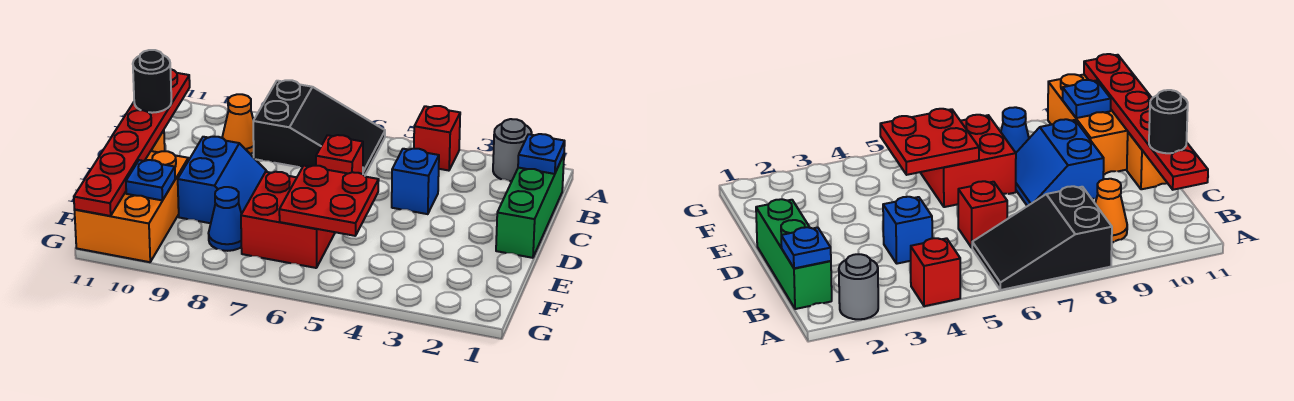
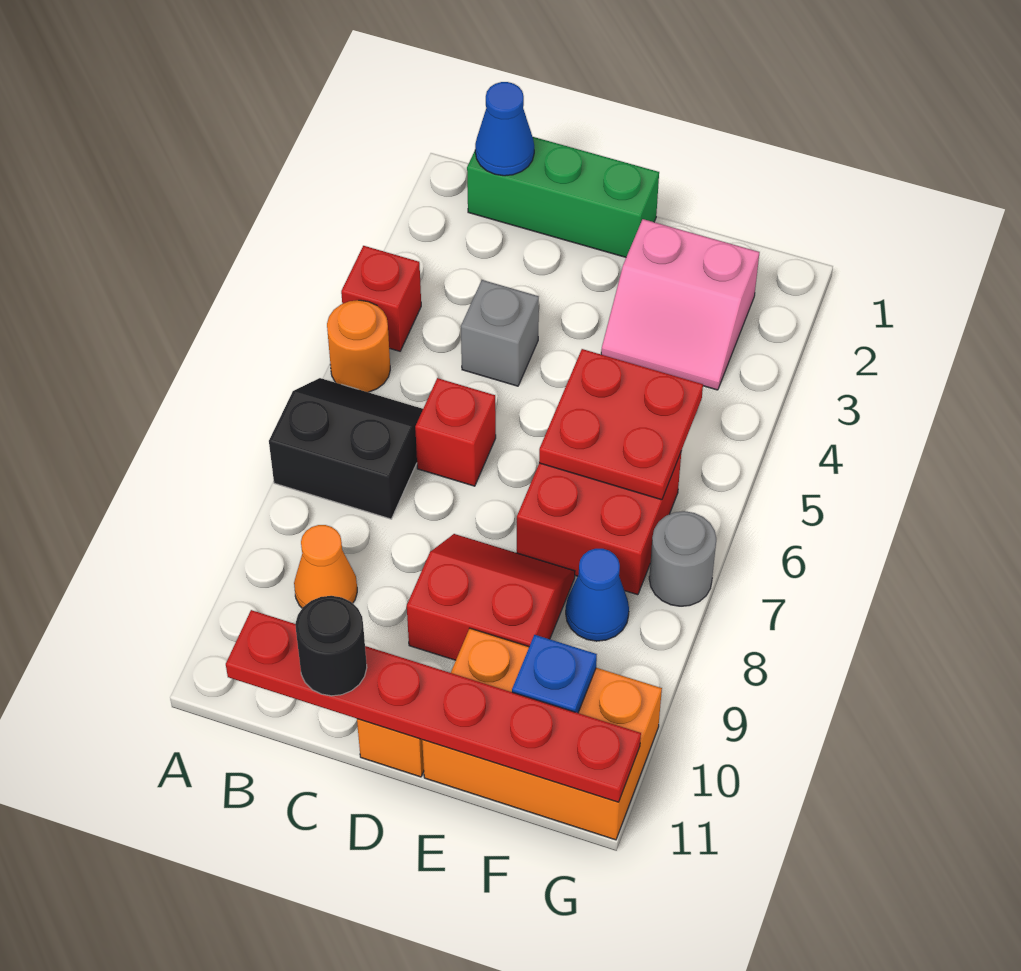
grey 1x1 round brick [493,119,532,181] -> grey 1x1 round brick moved to [649,511,716,606]
none -> orange 1x1 round brick [327,300,390,392]
black 2x3 slope [253,80,385,176] -> black 2x2 slope [269,378,423,519]
blue 1x1 plate [518,134,565,174] -> blue 1x1 cone [475,82,534,176]
blue 1x1 brick [392,149,439,214] -> grey 1x1 brick [461,280,539,386]
blue 2x2 slope [178,137,267,223] -> red 2x2 slope [407,534,575,660]
none -> pink 2x2 slope [601,219,759,390]

